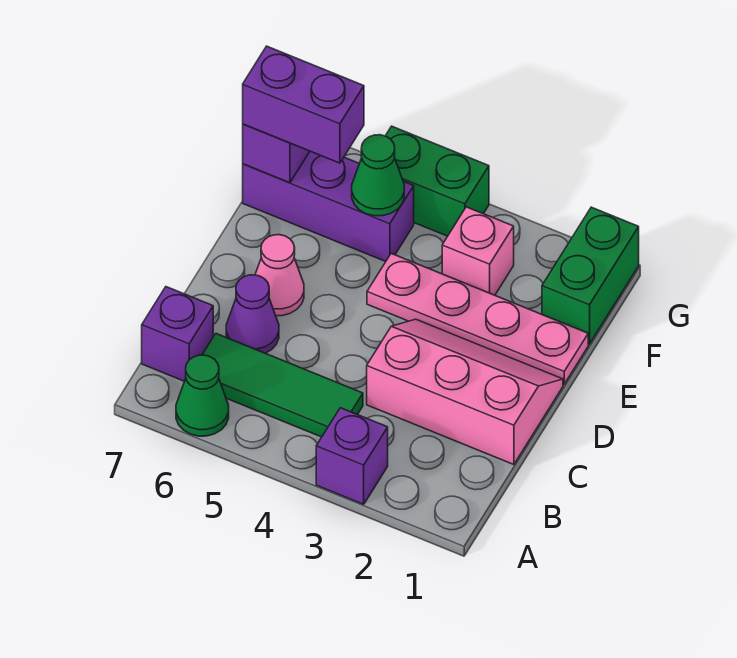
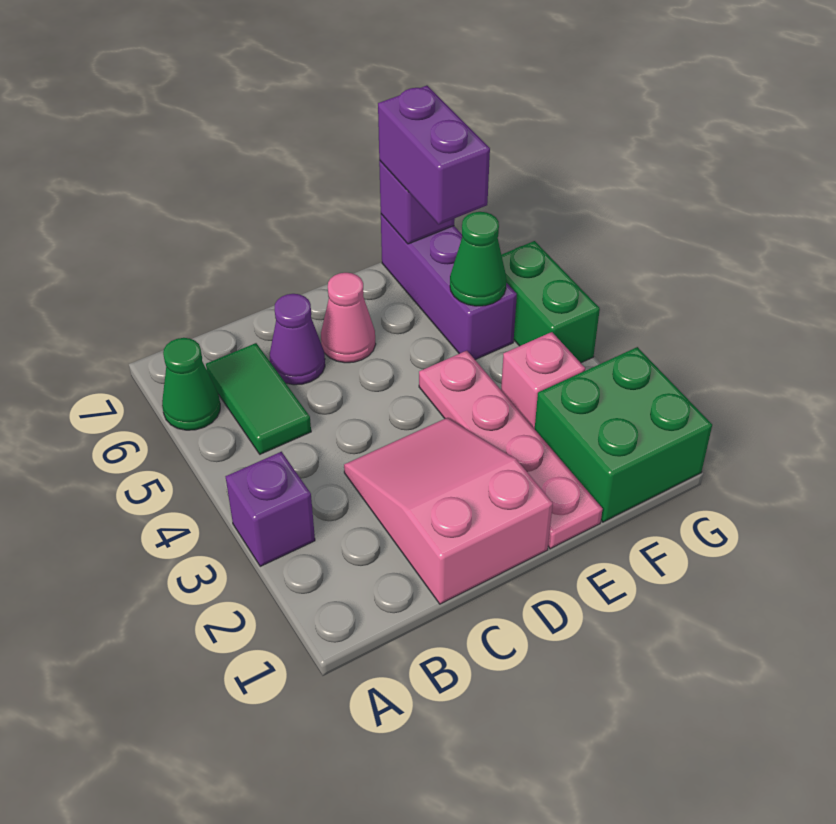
green 1x3 tile [202,334,363,437] -> green 1x2 tile [206,343,311,454]
purple 1x1 brick [142,287,213,381] -> none
pink 2x3 slope [367,319,563,465] -> pink 2x3 slope turned to [344,418,553,604]
green 1x2 brick [542,207,639,344] -> green 2x2 brick [535,347,712,522]

